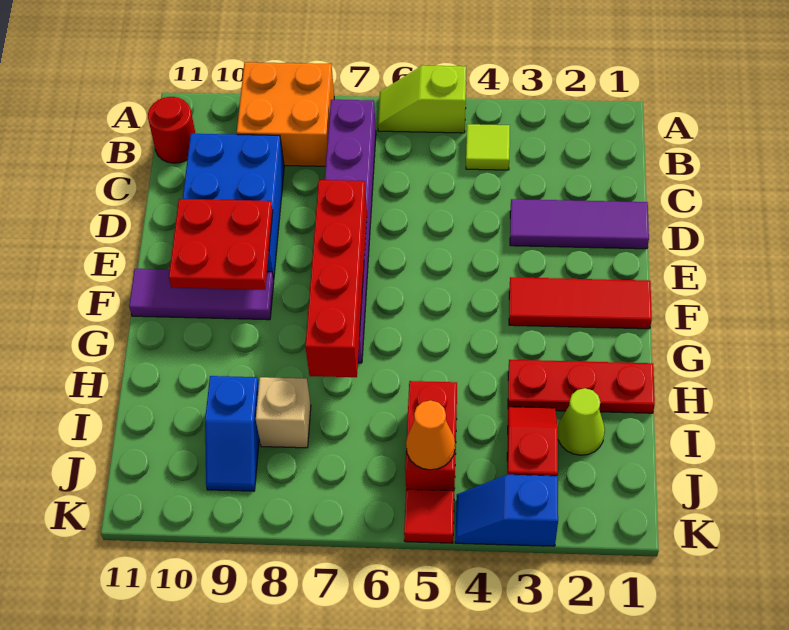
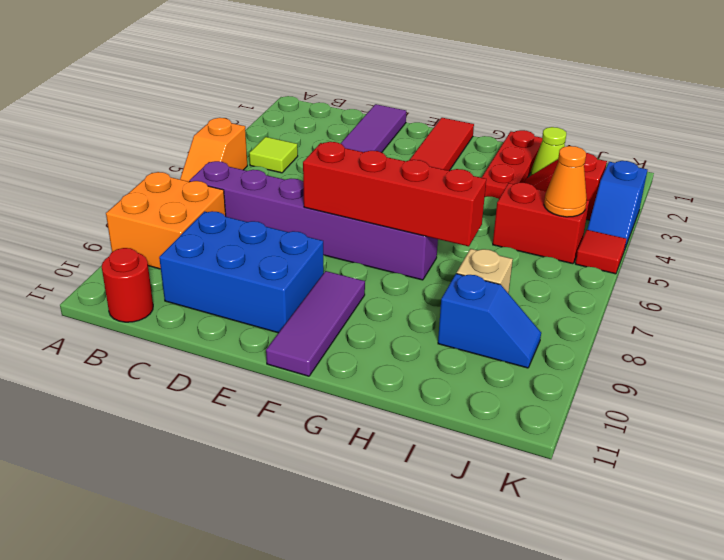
lime 1x2 slope [378,65,466,133] -> orange 1x2 slope [180,118,247,181]
red 2x2 plate [169,199,273,290] -> none

